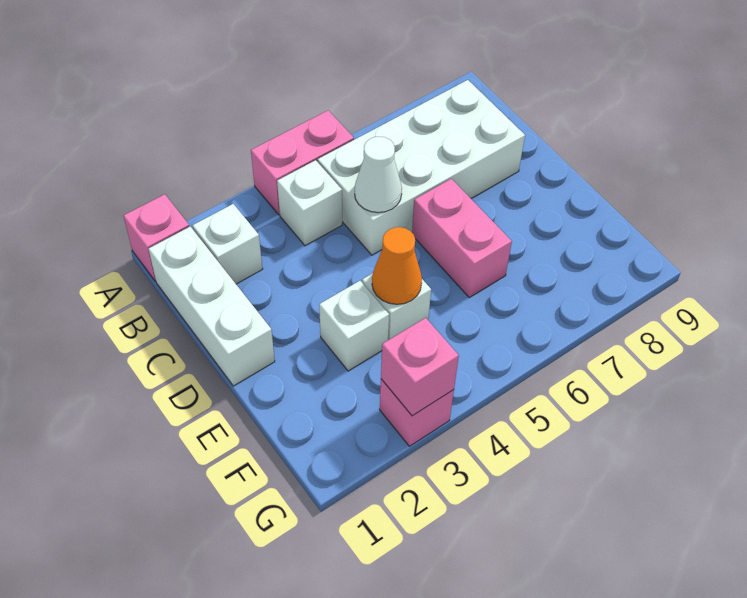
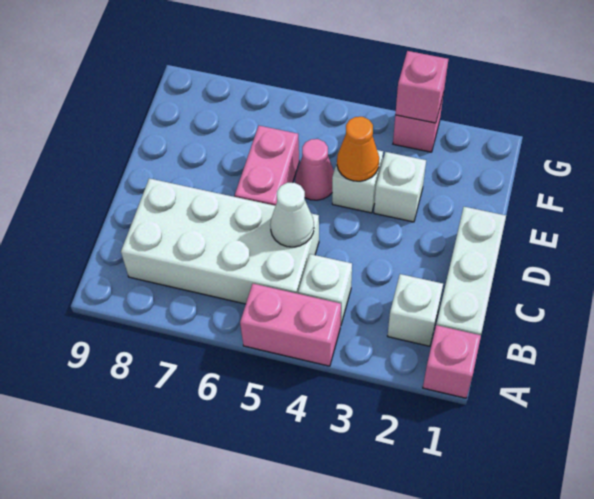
none -> pink 1x1 cone [295,139,334,200]

